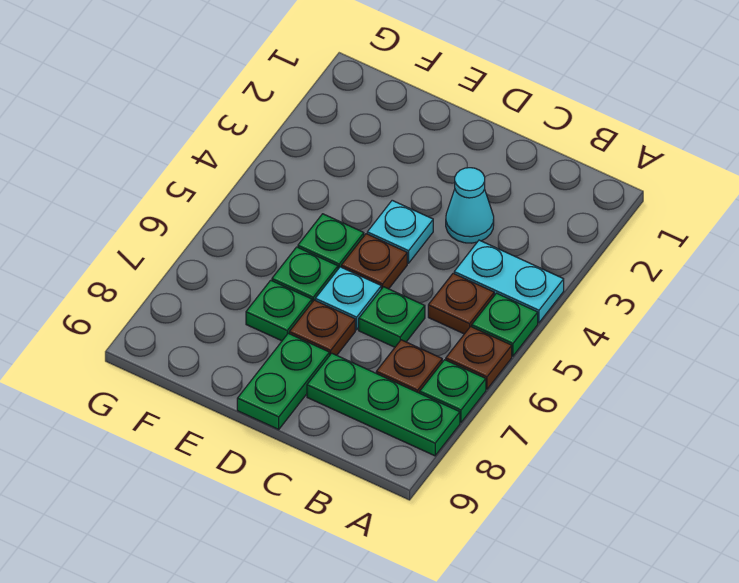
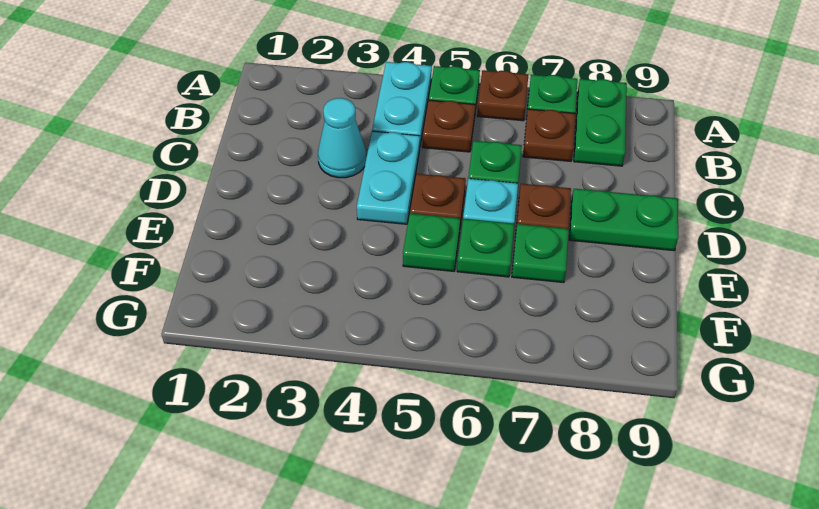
green 1x3 plate [307,353,460,456] -> green 1x2 plate [574,79,627,166]
cyan 1x1 plate [367,200,433,263] -> cyan 1x2 plate [357,131,420,224]

